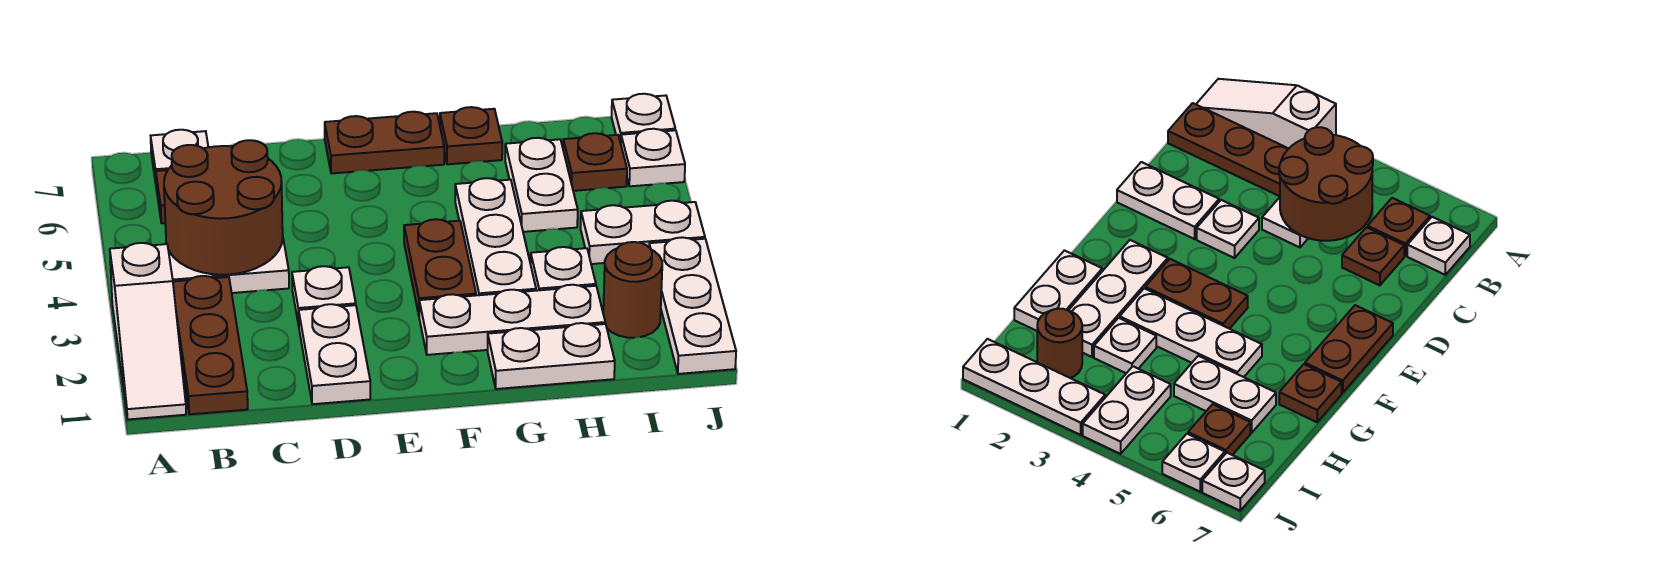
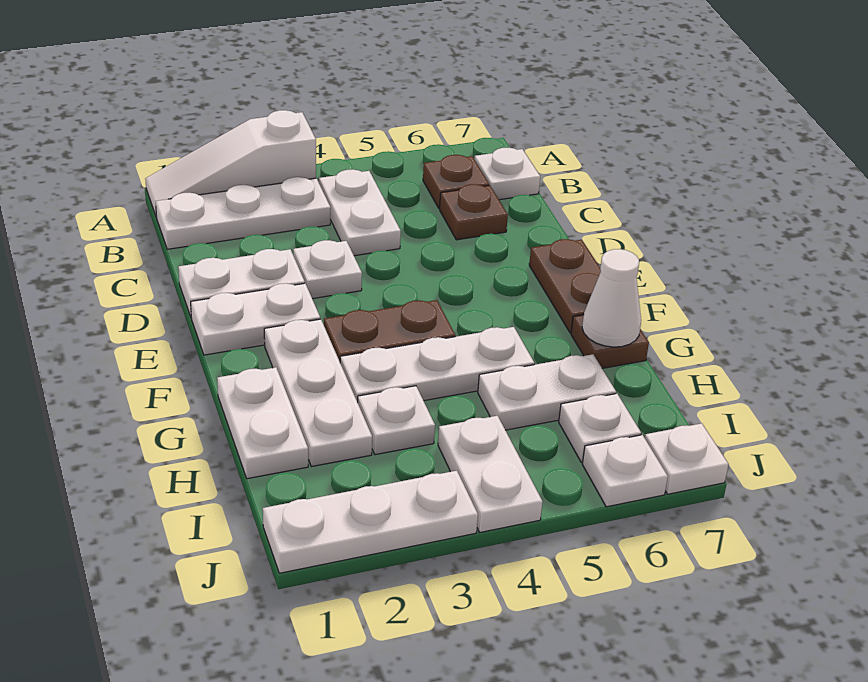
brown 1x3 plate [173,276,248,414] -> white 1x3 plate [156,177,331,249]
brown 2x2 round brick [164,140,283,275] -> none
none -> white 1x2 plate [191,283,320,355]
none -> white 1x1 cone [582,249,641,347]
brown 1x1 round brick [603,242,662,338] -> none
brown 1x1 plate [563,133,627,191] -> white 1x1 plate [559,394,641,462]

